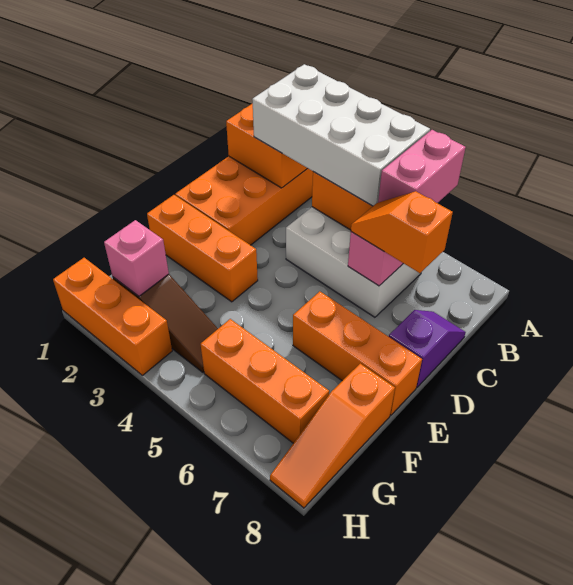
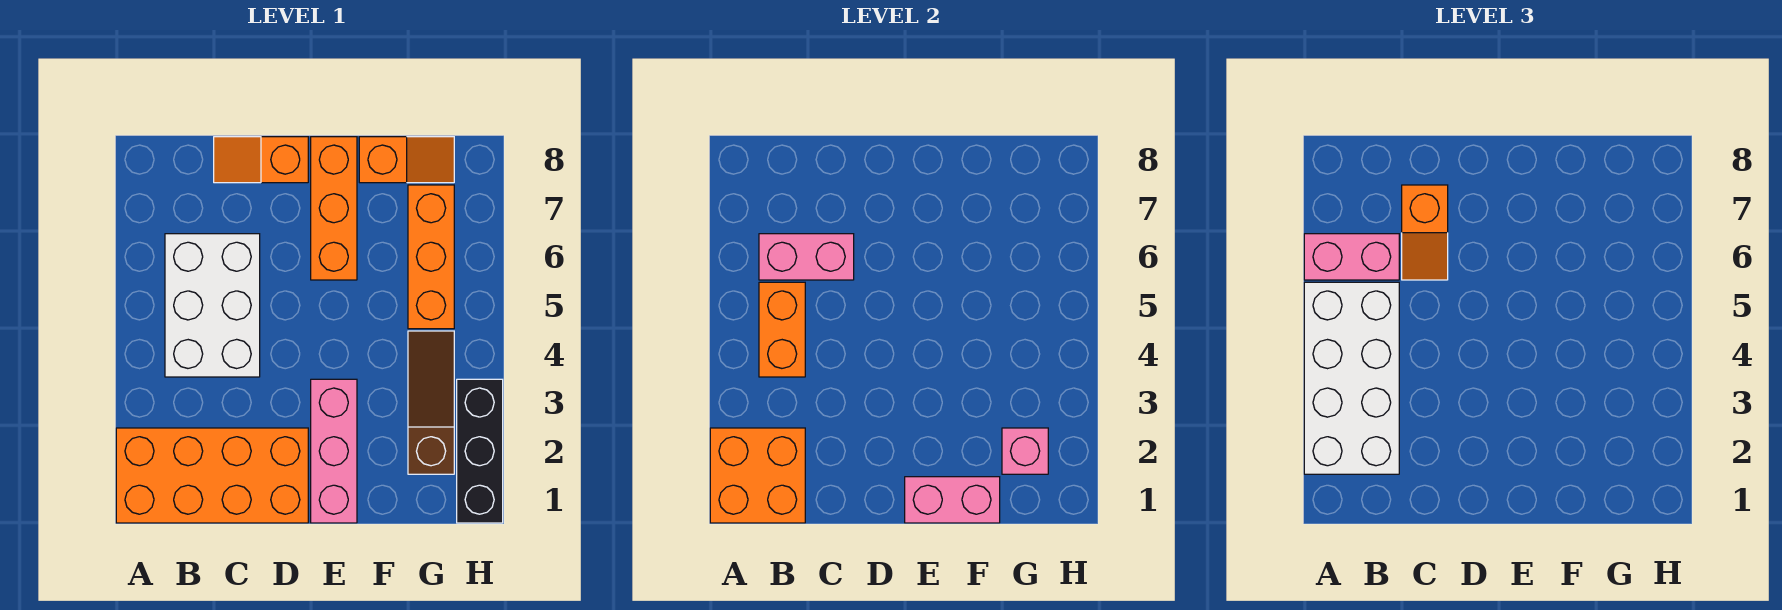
purple 1x2 slope [389,310,466,387] -> orange 1x2 slope [214,137,308,183]
orange 1x3 brick [147,195,258,302] -> pink 1x3 brick [311,379,357,523]
none -> pink 1x2 brick [905,477,1000,523]
orange 1x3 slope [270,364,395,508] -> orange 1x2 slope [359,137,454,183]
orange 1x3 brick [53,258,172,375] -> black 1x3 brick [457,379,503,523]

